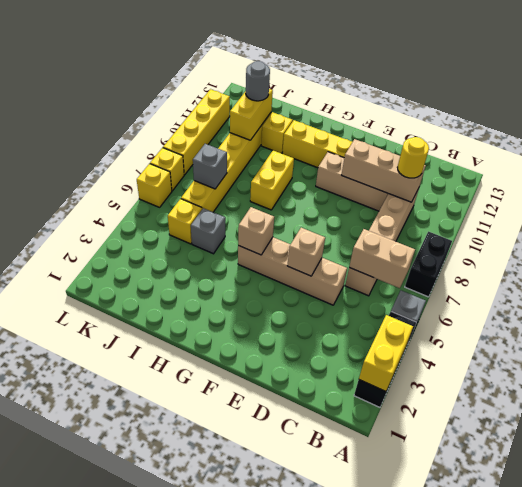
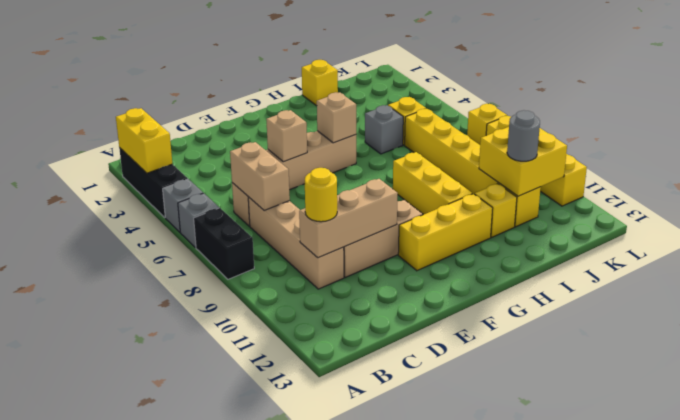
tan 1x2 brick [349,229,415,288] -> tan 1x2 brick turned to [230,142,290,210]
yellow 1x2 brick [250,151,294,210] -> yellow 1x3 brick [393,152,472,215]
grey 1x1 brick [193,144,227,189] -> grey 1x1 brick moved to [178,193,219,248]
yellow 1x2 brick [230,89,273,140] -> yellow 2x2 brick [479,127,567,196]
yellow 1x1 brick [137,164,172,207] -> yellow 1x1 brick moved to [302,60,338,106]

